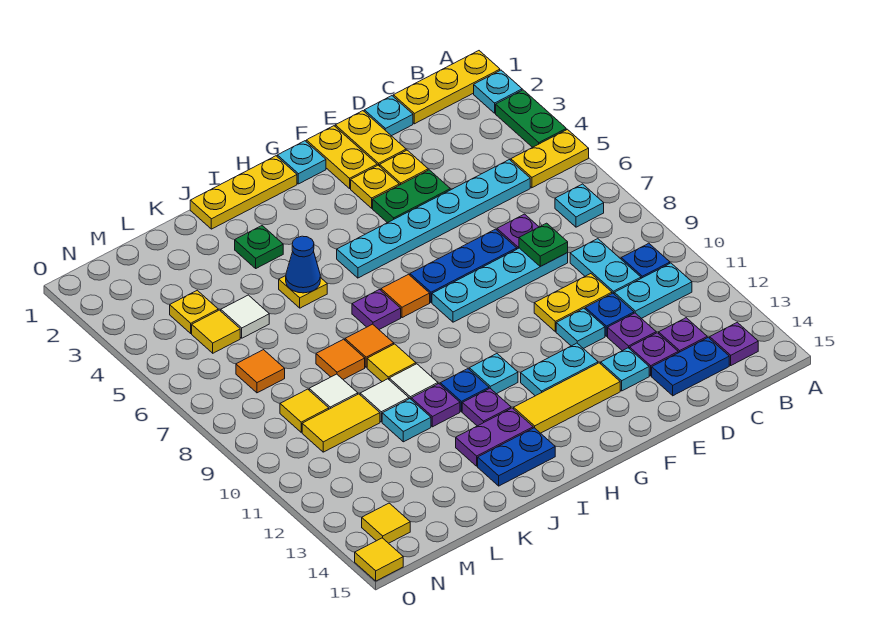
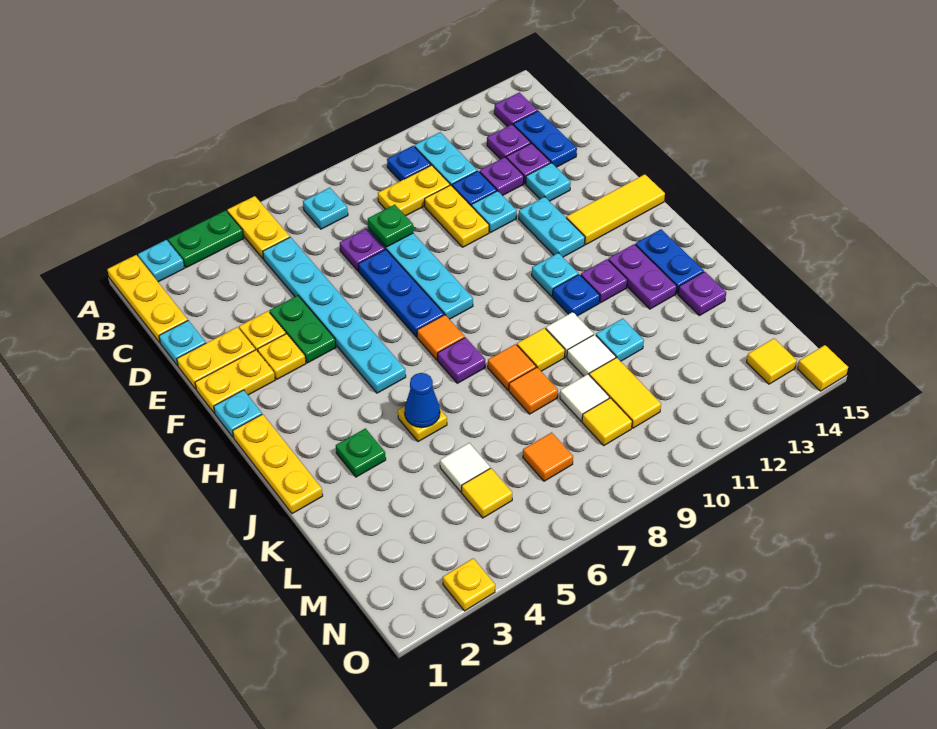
cyan 1x2 plate [570,239,641,294] -> yellow 1x2 plate [378,165,450,216]
yellow 1x3 tile [514,363,620,433] -> yellow 1x3 tile turned to [566,174,665,245]
purple 1x1 plate [411,384,460,427] -> purple 1x1 plate moved to [678,272,726,316]
yellow 1x1 plate [170,290,218,333] -> yellow 1x1 plate moved to [443,558,495,611]

